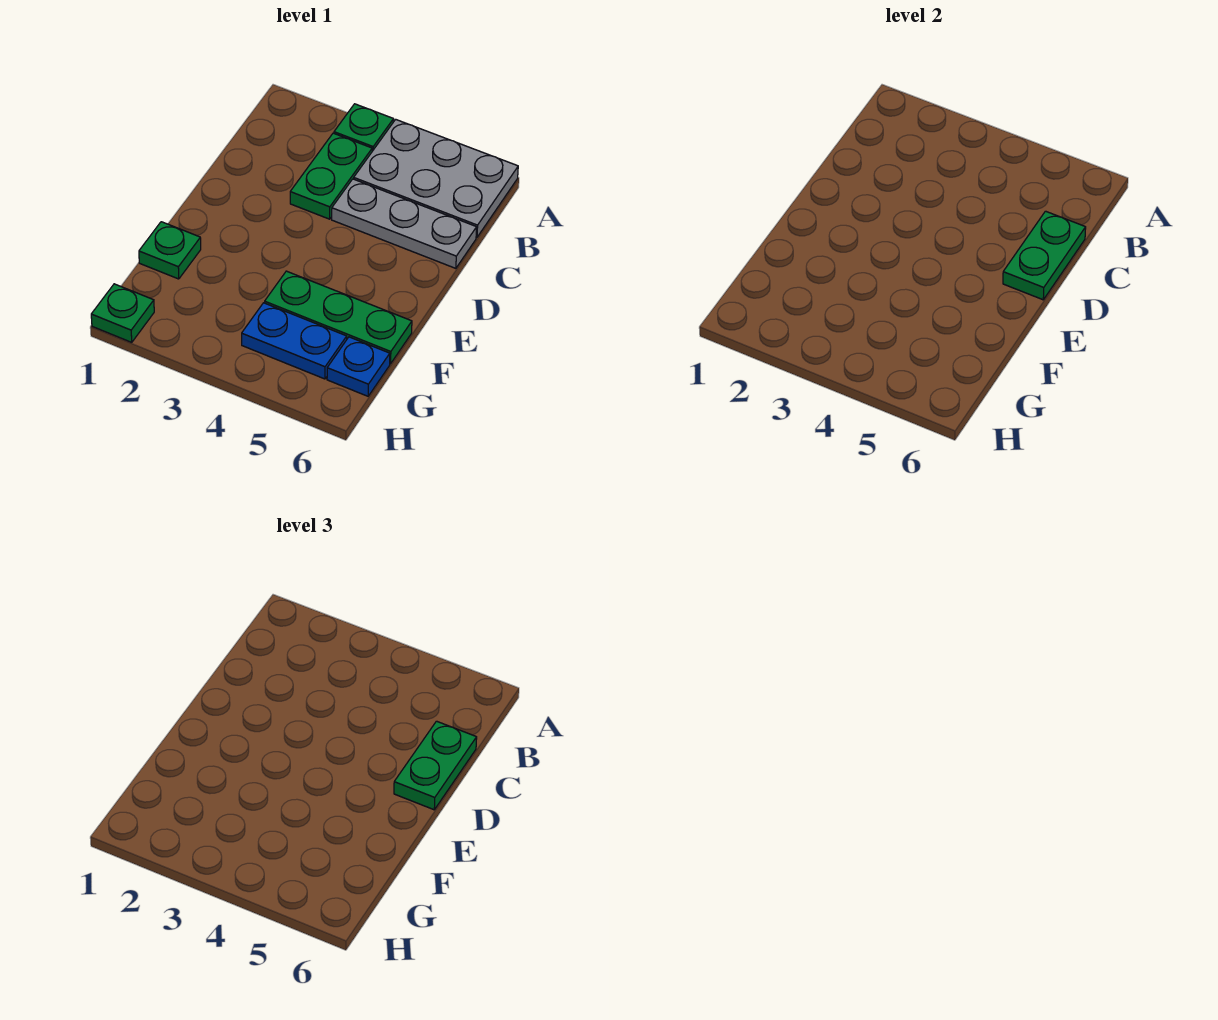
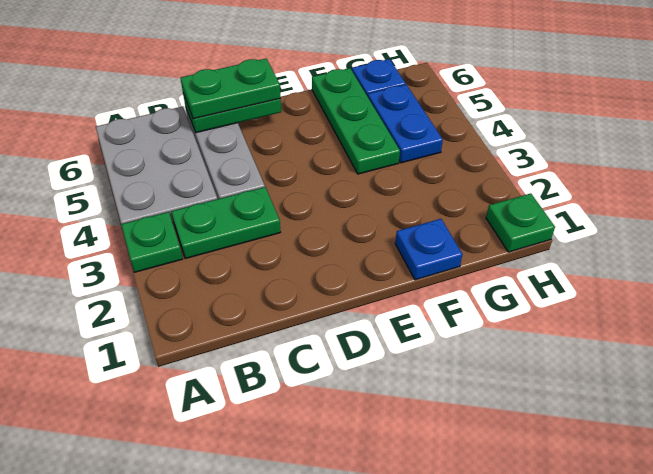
green 1x1 plate [139,222,201,279] -> blue 1x1 plate [395,219,463,280]

